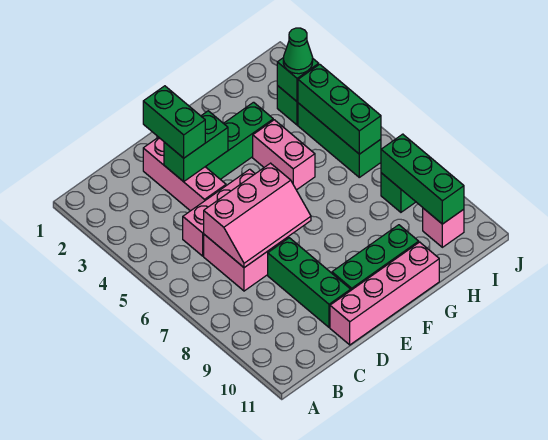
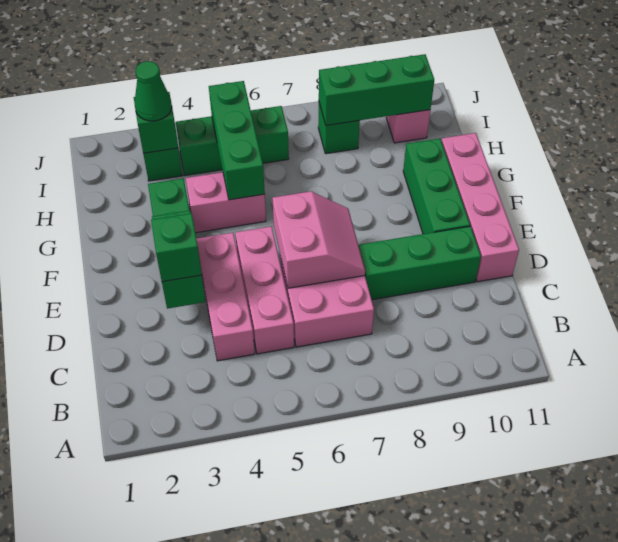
pink 2x3 slope [204,163,311,268] -> pink 2x2 slope [273,191,365,288]
pink 1x3 brick [143,137,226,211] -> pink 1x3 brick turned to [196,233,255,361]
green 1x2 brick [143,86,205,158] -> green 1x1 brick [151,213,202,282]
green 1x3 brick [298,64,381,154] -> green 1x3 brick turned to [209,81,265,200]

